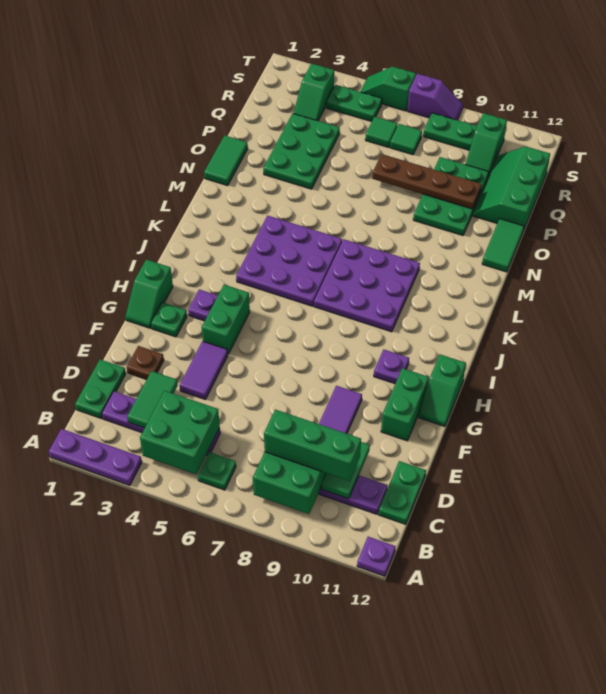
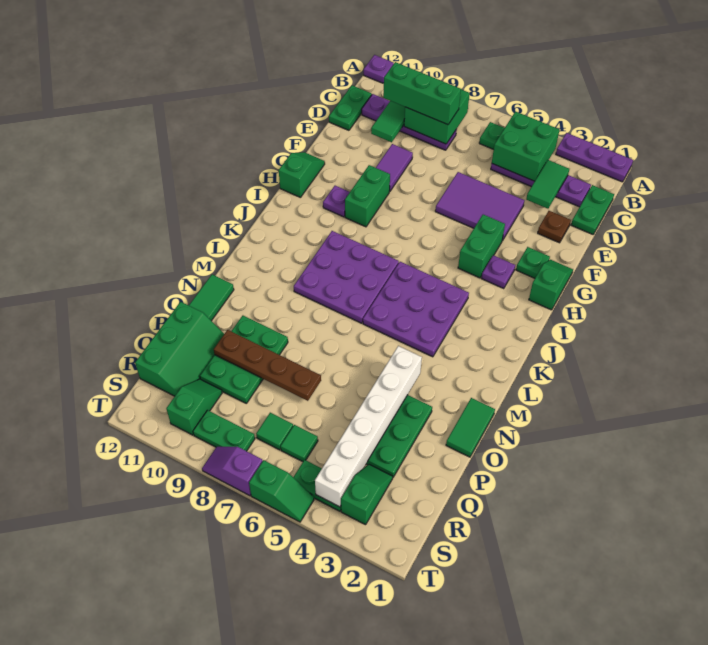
purple 1x2 tile [180,341,228,400] -> purple 2x3 tile [435,172,524,241]
green 1x2 brick [381,368,429,441] -> green 1x2 brick moved to [345,165,390,227]
none -> white 1x6 brick [315,346,422,507]

